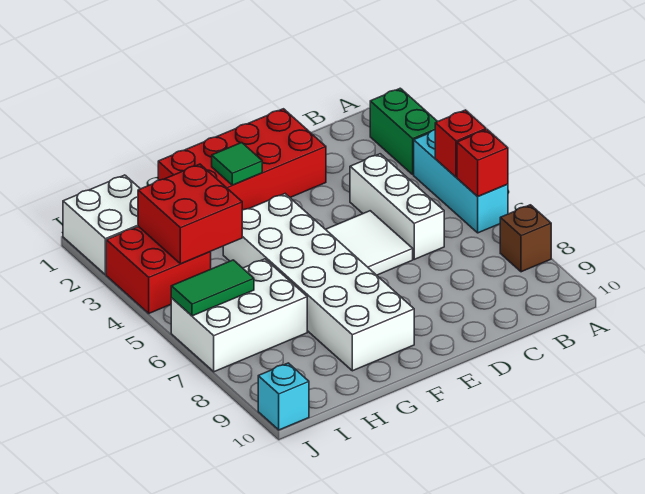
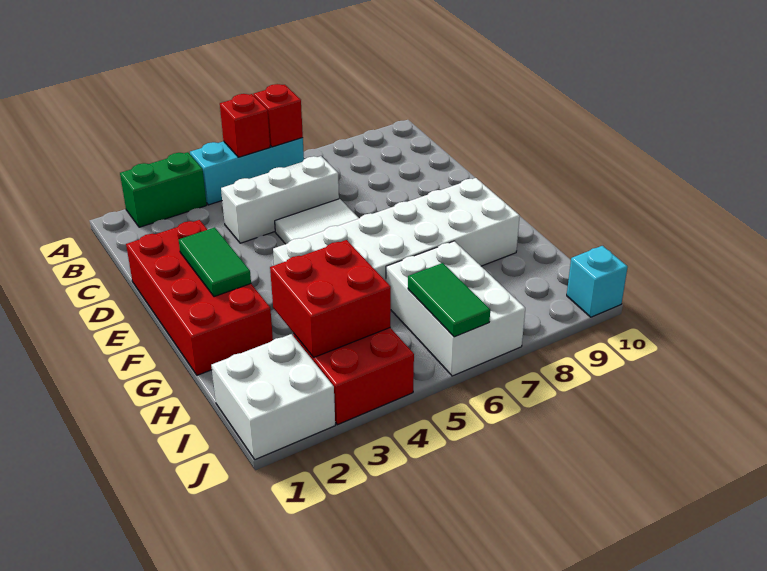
brown 1x1 brick [500,205,551,272] -> none
green 1x1 tile [212,143,262,185] -> green 1x2 tile [179,227,251,297]

